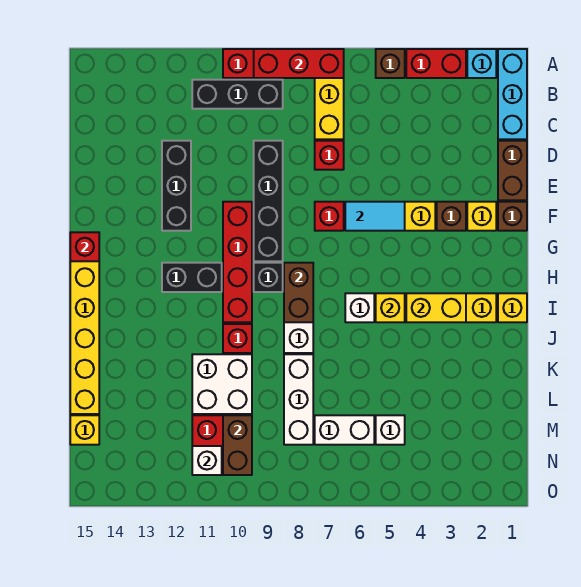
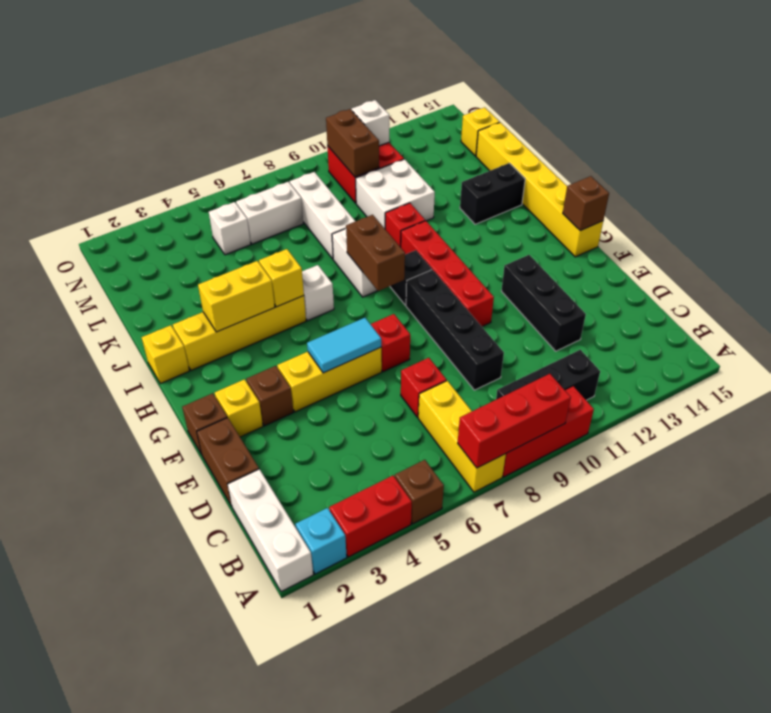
cyan 1x3 brick [498,49,527,139] -> white 1x3 brick [228,469,313,592]
red 1x1 brick [70,232,99,261] -> brown 1x1 brick [563,176,609,231]
black 1x2 brick [162,263,222,292] -> black 1x2 brick moved to [460,163,525,224]

